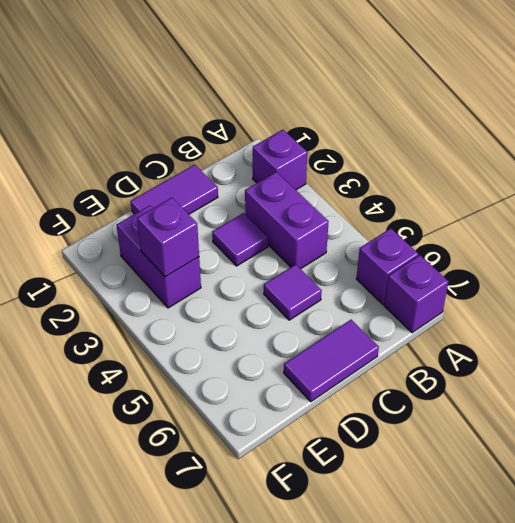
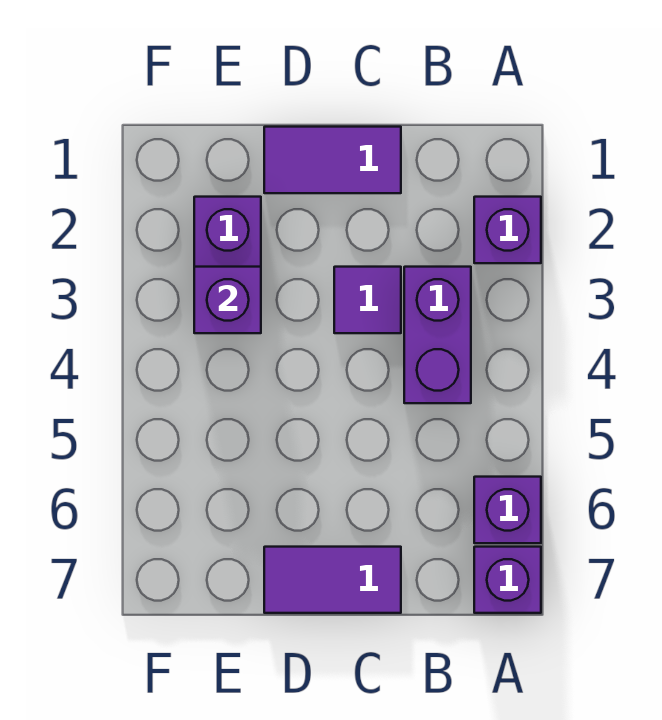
purple 1x1 tile [264,264,322,320] -> none

